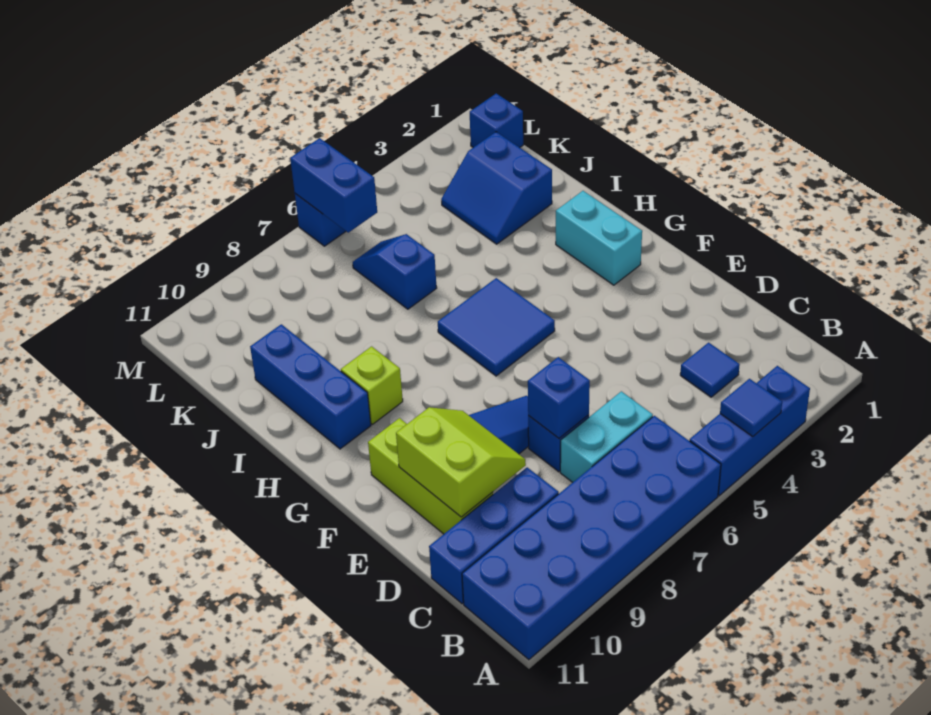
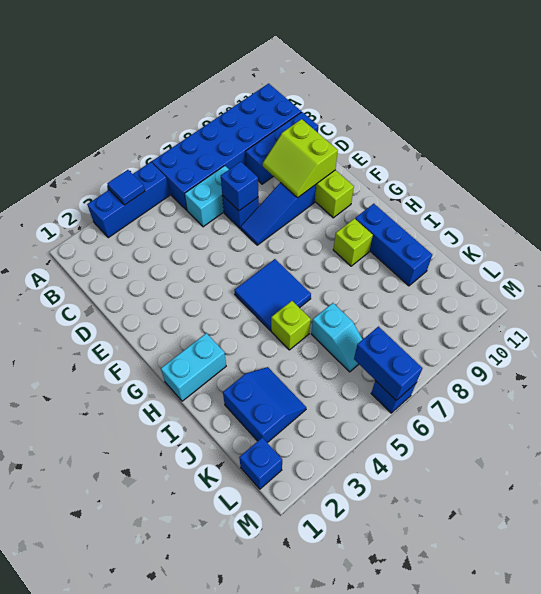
blue 1x1 tile [680,343,740,397] -> none
cyan 1x2 brick [556,191,642,285] -> cyan 1x2 brick turned to [161,333,226,401]
none -> lime 1x1 brick [271,301,311,350]
blue 1x2 slope [353,234,437,309] -> cyan 1x2 slope [311,303,363,372]

